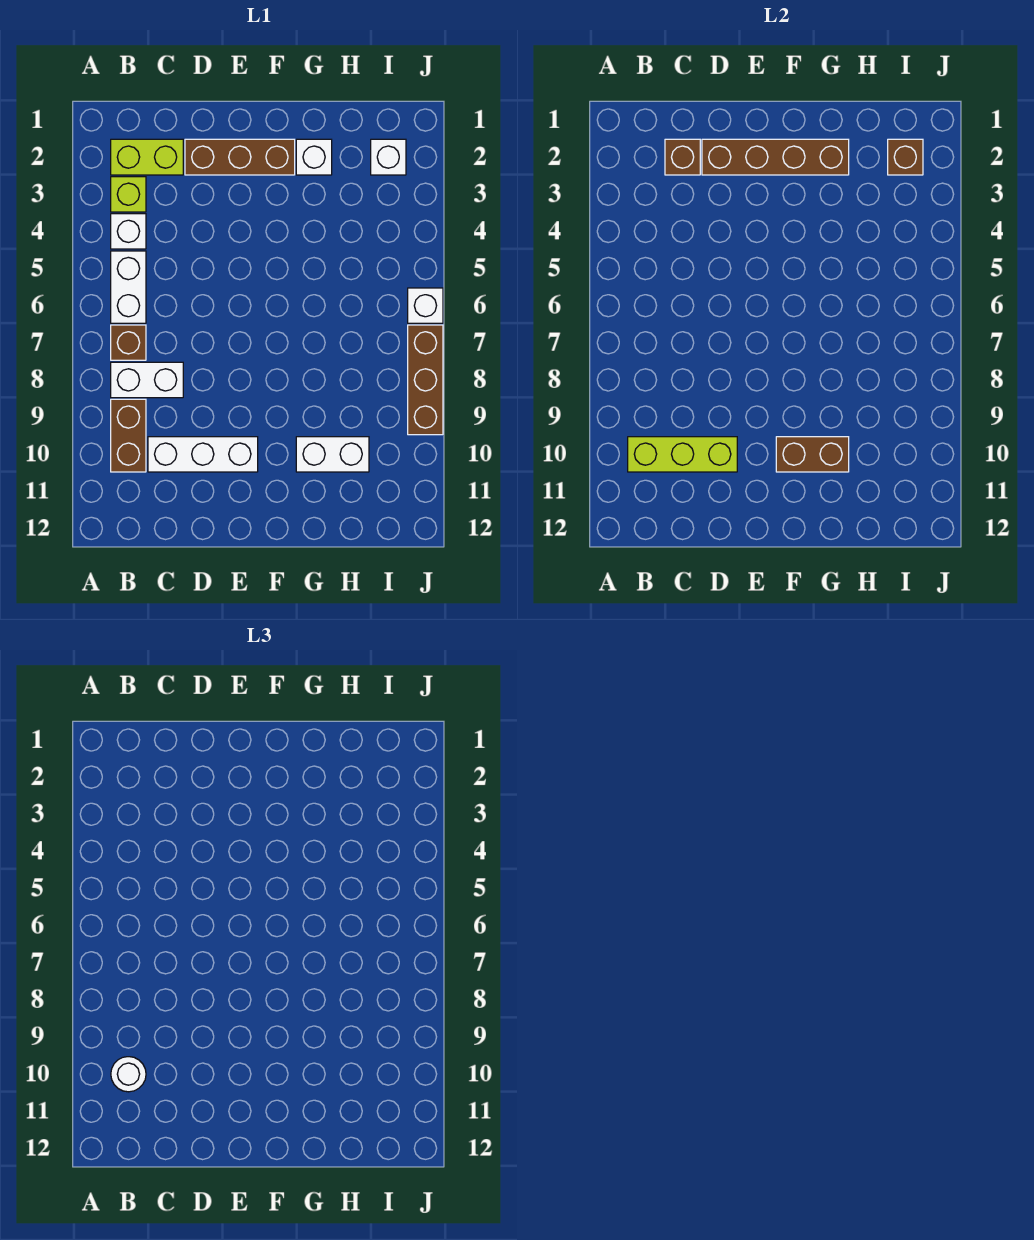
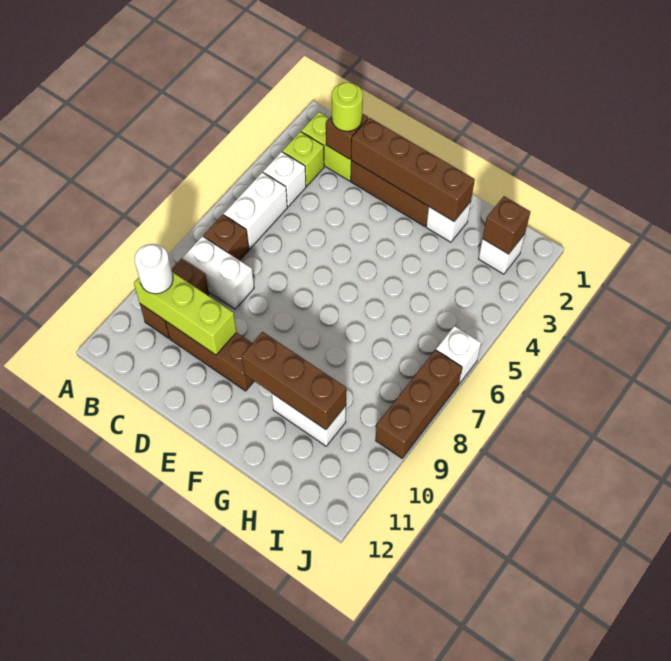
none -> lime 1x1 round brick [332,83,363,131]
white 1x3 brick [148,437,258,472] -> brown 1x3 brick [165,321,254,391]
brown 1x2 brick [776,437,849,472] -> brown 1x3 brick [242,332,346,430]

